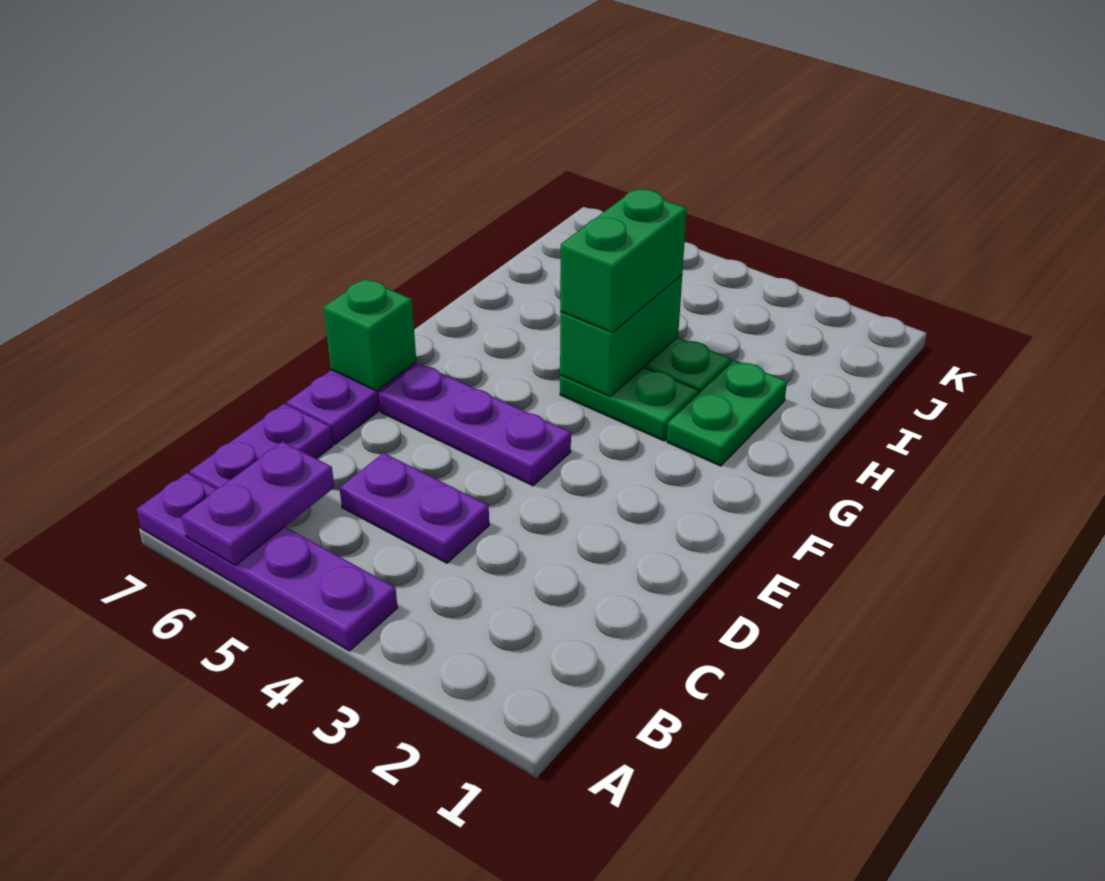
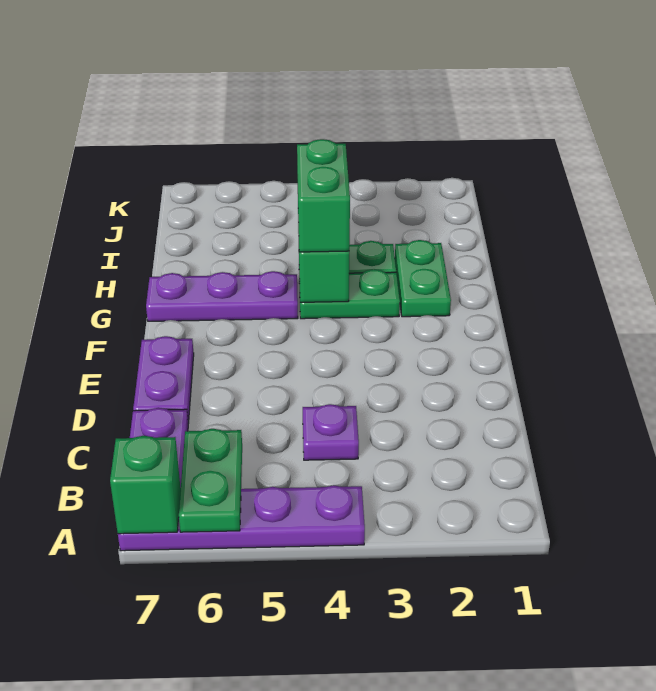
purple 1x2 plate [182,442,334,565] -> green 1x2 plate [179,429,242,532]
purple 1x2 plate [339,453,489,563] -> purple 1x1 plate [303,404,359,460]
purple 1x3 plate [379,363,571,486] -> purple 1x3 plate moved to [146,271,298,321]
green 1x1 brick [323,279,416,391] -> green 1x1 brick moved to [110,436,181,534]

